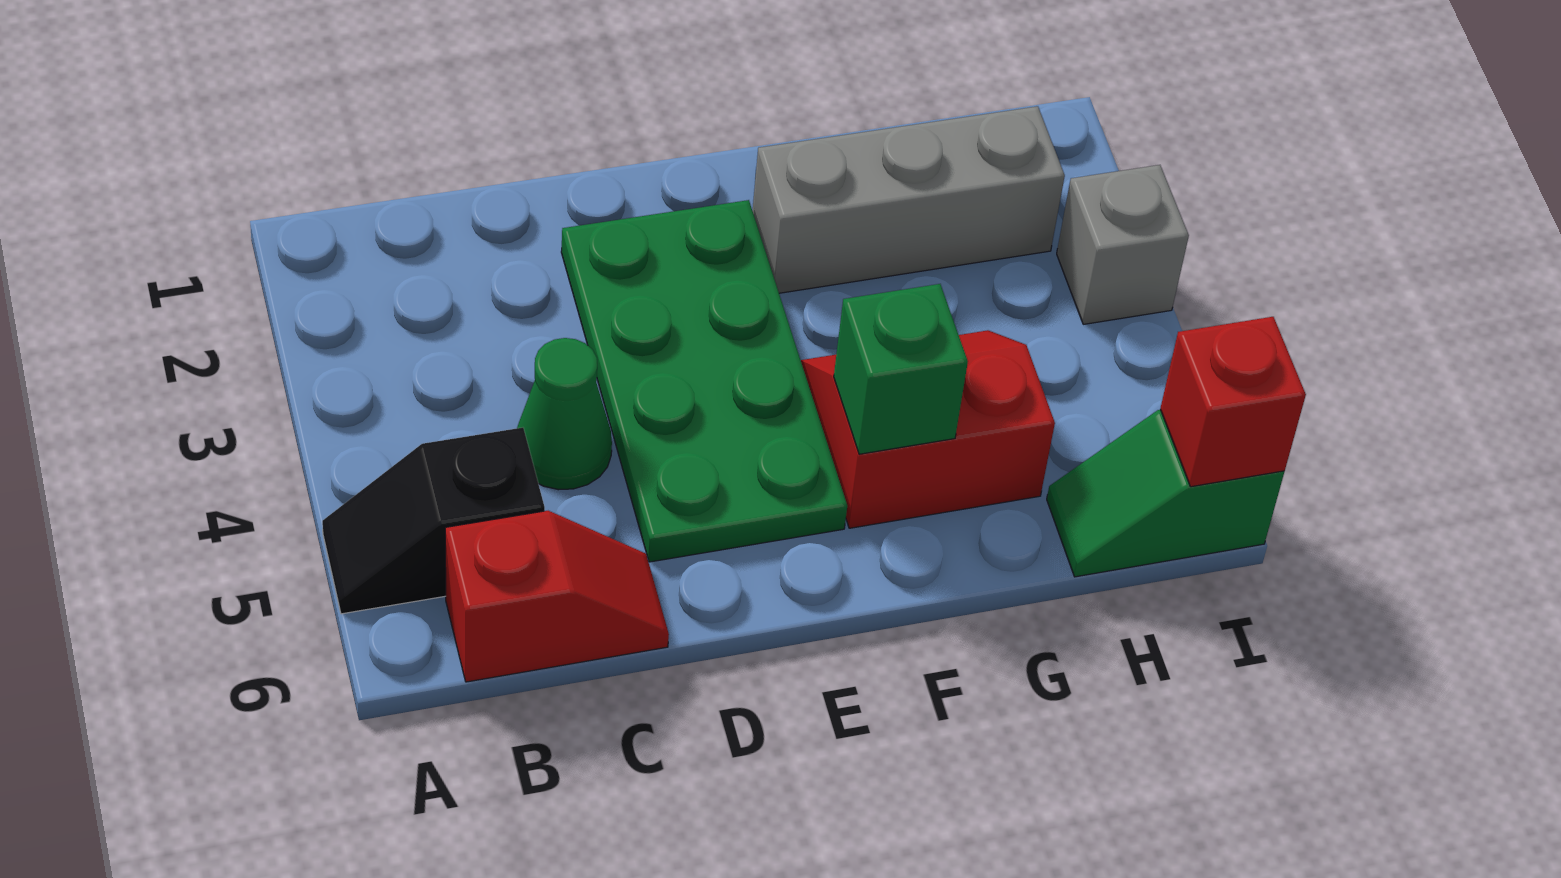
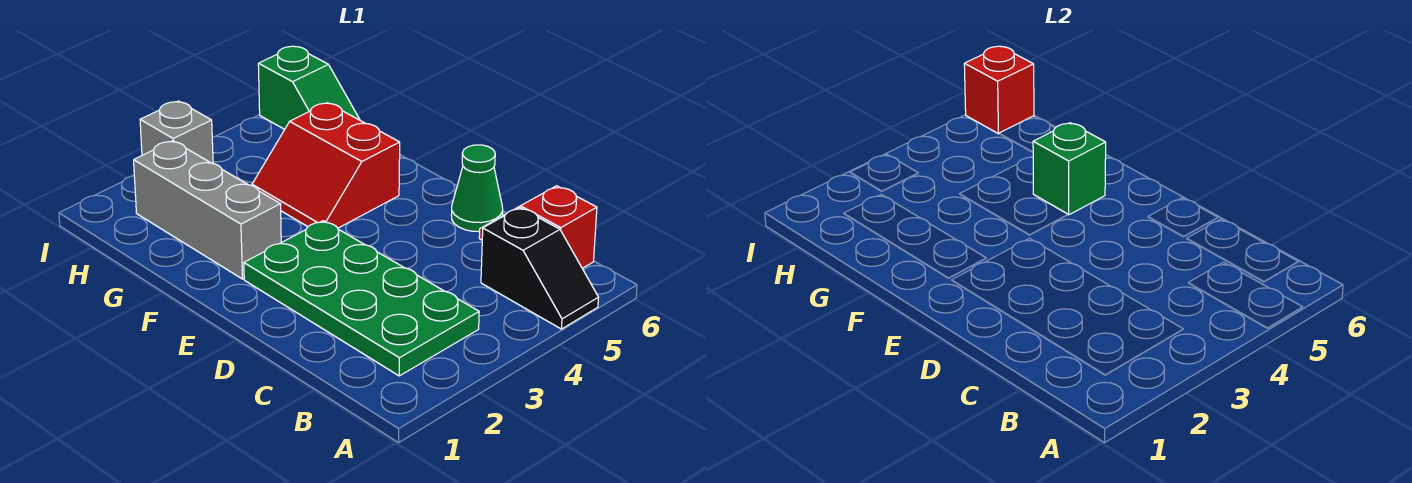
green 1x1 cone [517,338,612,490] -> green 1x1 cone moved to [451,145,503,232]
green 2x4 plate [561,200,847,562] -> green 2x4 plate turned to [244,221,479,376]

